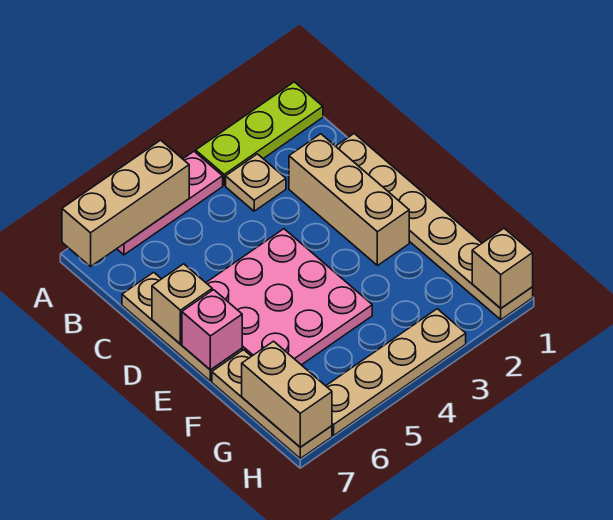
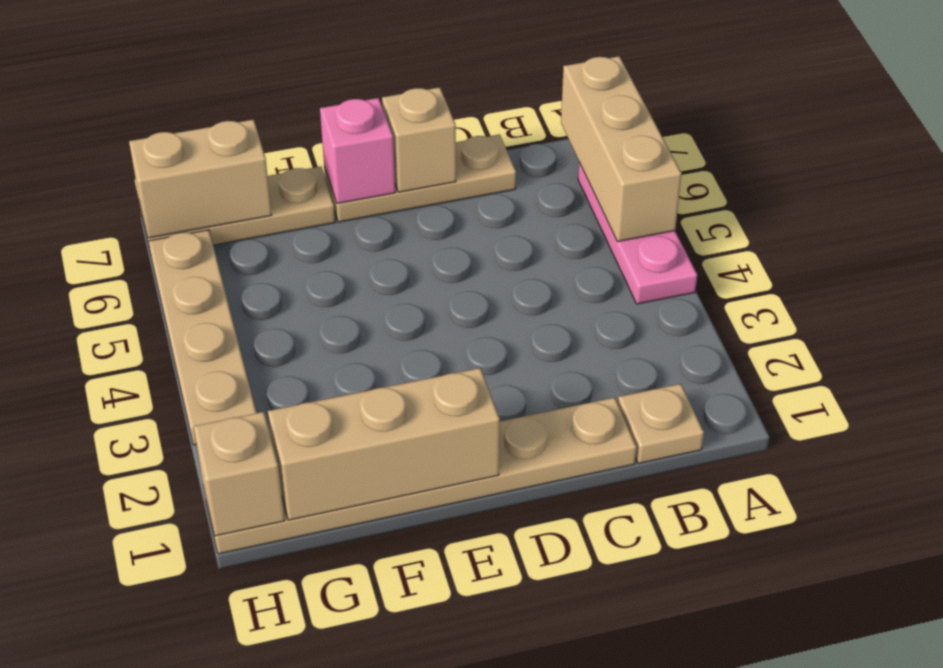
lime 1x3 plate [196,82,323,185] -> none
tan 1x1 plate [226,154,286,211] -> tan 1x1 plate moved to [618,384,704,463]
tan 1x3 brick [289,134,409,266] -> tan 1x3 brick moved to [268,368,500,520]
pink 3x3 plate [206,229,372,365] -> none

